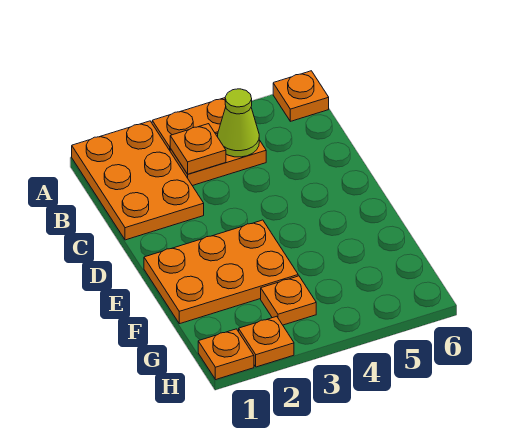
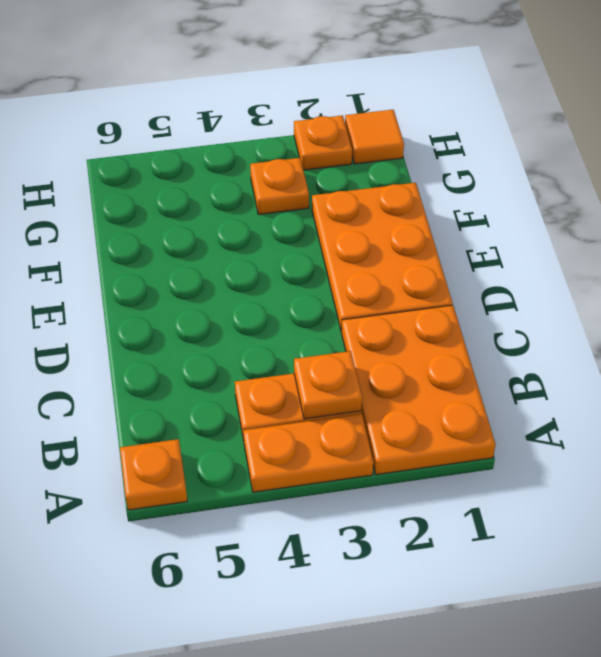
lime 1x1 cone [218,89,259,157] -> none
orange 2x3 plate [144,220,298,324] -> orange 2x3 plate turned to [312,183,453,332]
orange 1x1 plate [198,329,254,380] -> orange 1x1 tile [345,110,404,164]

